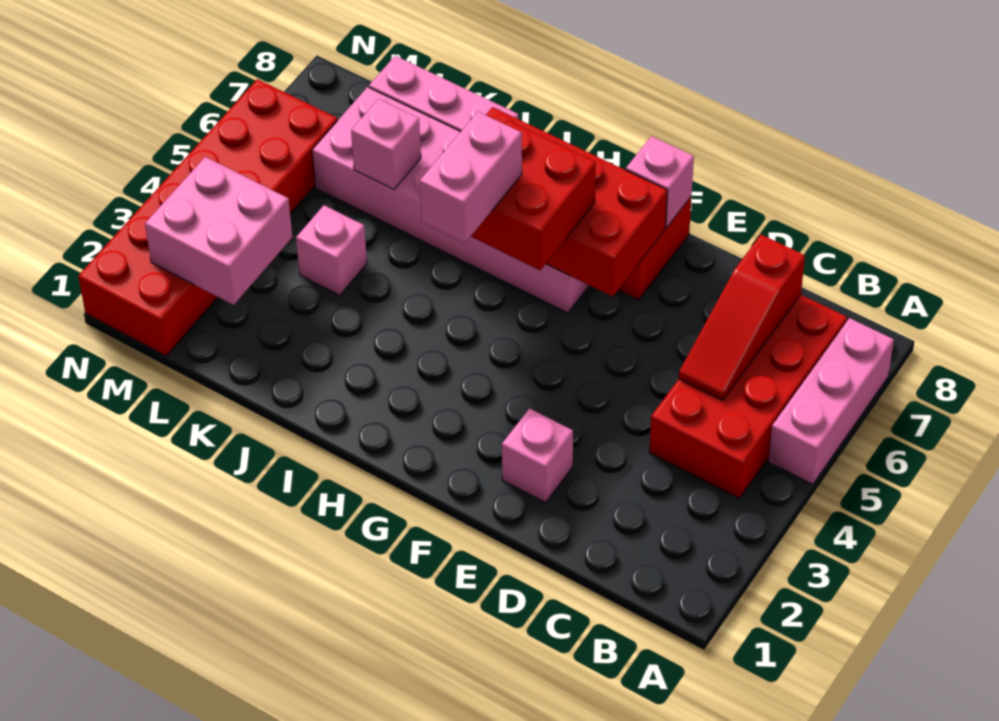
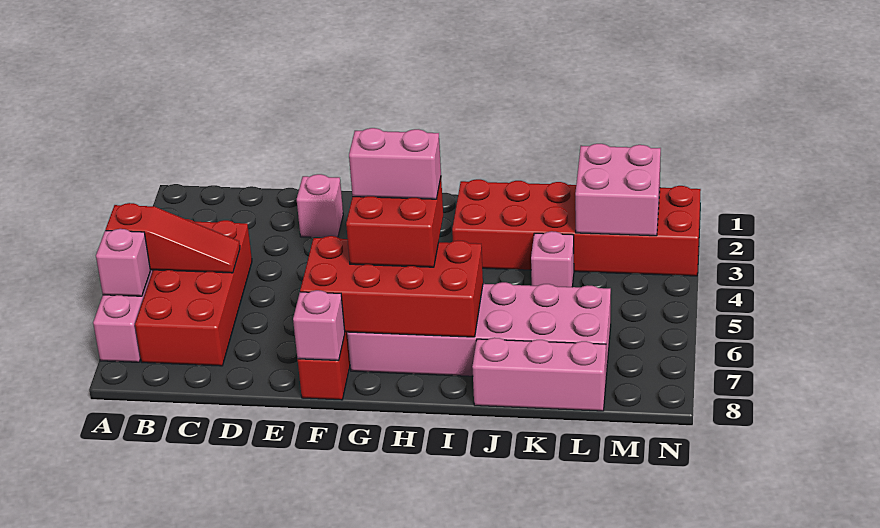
red 1x3 slope [679,235,805,400] -> red 1x3 slope turned to [106,203,240,273]
pink 1x2 brick [420,112,522,243] -> pink 1x2 brick turned to [349,128,441,199]
pink 1x1 brick [351,99,421,189] -> pink 1x1 brick moved to [96,229,151,296]
red 2x6 brick [78,79,338,356] -> red 2x6 brick turned to [452,179,701,276]

